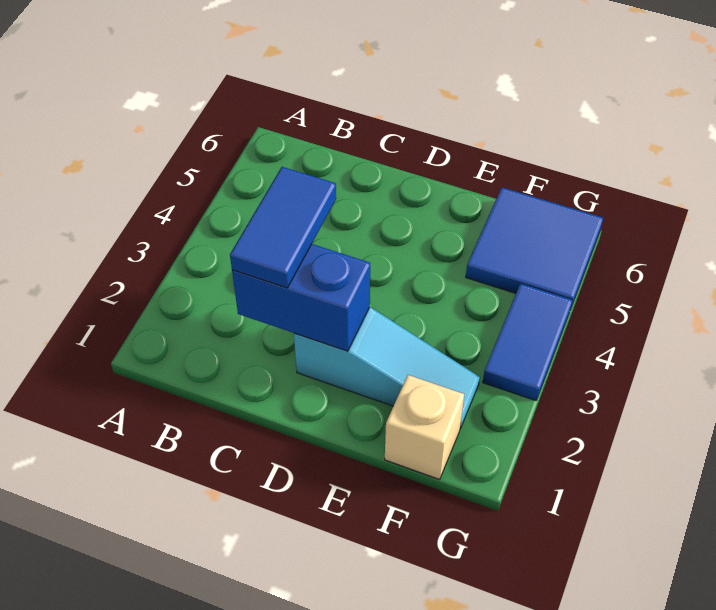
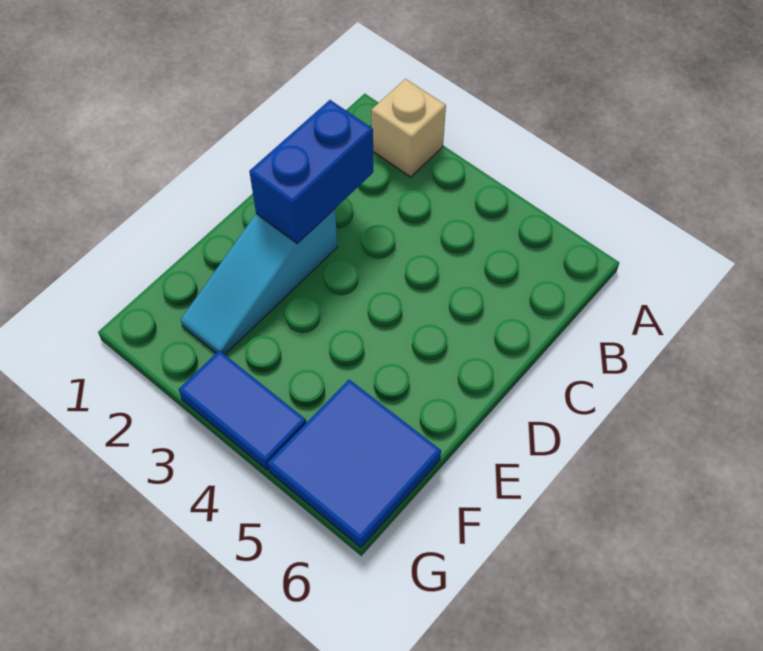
blue 1x2 tile [230,167,336,288] -> none
tan 1x1 brick [385,375,464,479] -> tan 1x1 brick moved to [371,79,446,177]

